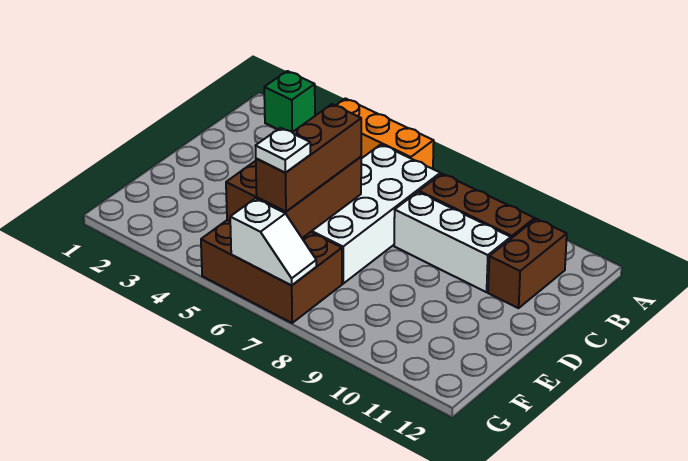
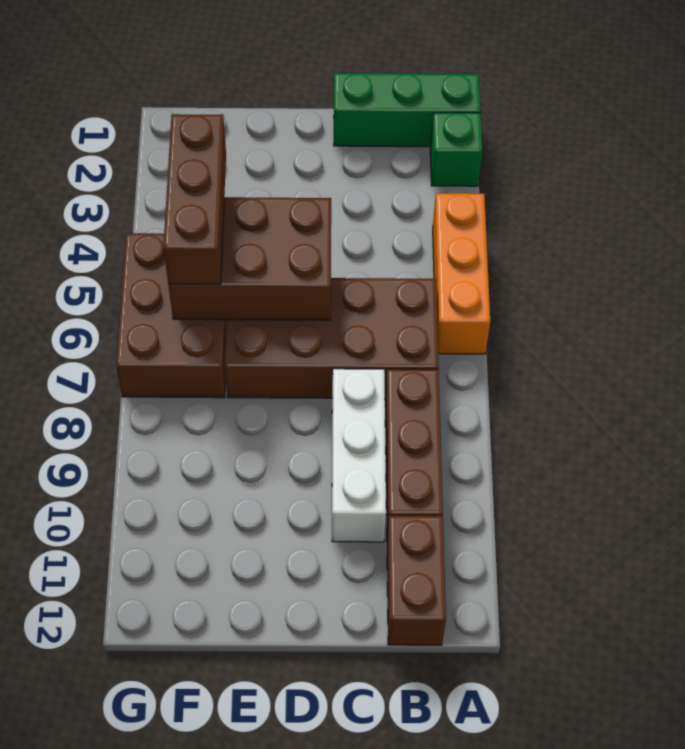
none -> green 1x3 brick [334,73,480,147]
white 2x4 brick [311,144,440,284] -> brown 2x4 brick [225,278,439,398]
brown 1x2 brick [488,219,567,308] -> brown 1x2 brick turned to [387,516,446,645]
brown 1x3 brick [256,104,361,212] -> brown 1x3 brick turned to [163,114,226,284]
white 1x1 plate [256,128,310,173] -> none
white 1x2 slope [230,198,316,285] -> none

